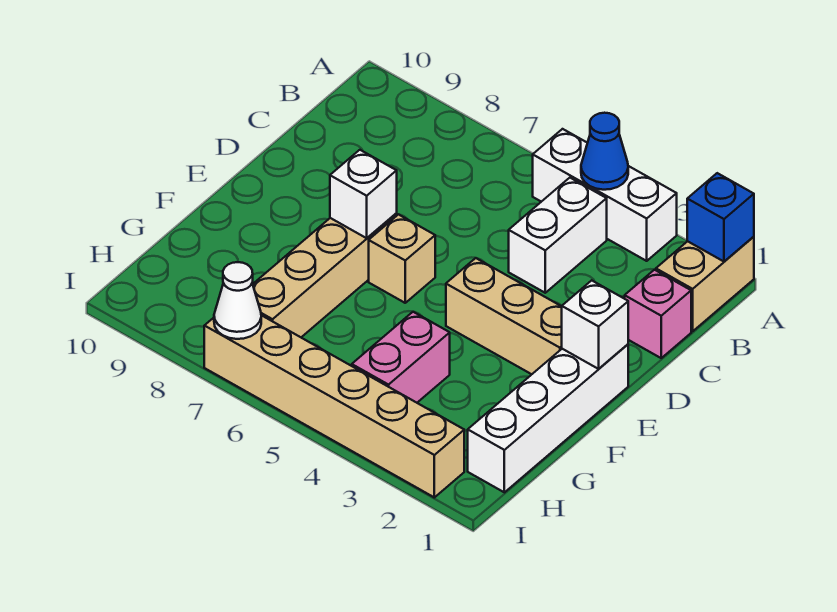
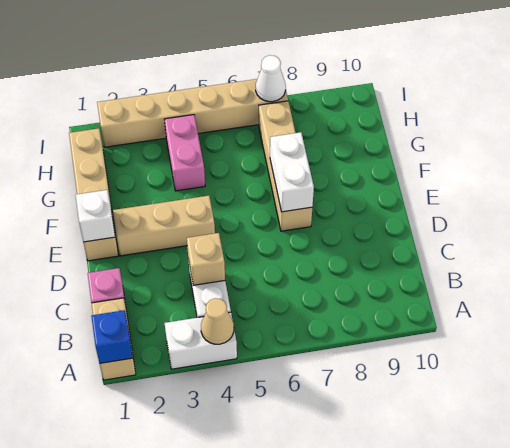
white 1x3 brick [533,129,677,261] -> white 1x2 brick [165,312,237,369]
blue 1x1 cone [581,113,628,190] -> tan 1x1 cone [201,298,234,344]
white 1x4 brick [468,344,628,492] -> tan 1x4 brick [69,128,118,261]
tan 1x1 brick [369,214,435,303] -> tan 1x1 brick moved to [187,233,225,285]
white 1x1 brick [330,150,397,238] -> white 1x2 brick [270,132,314,212]

